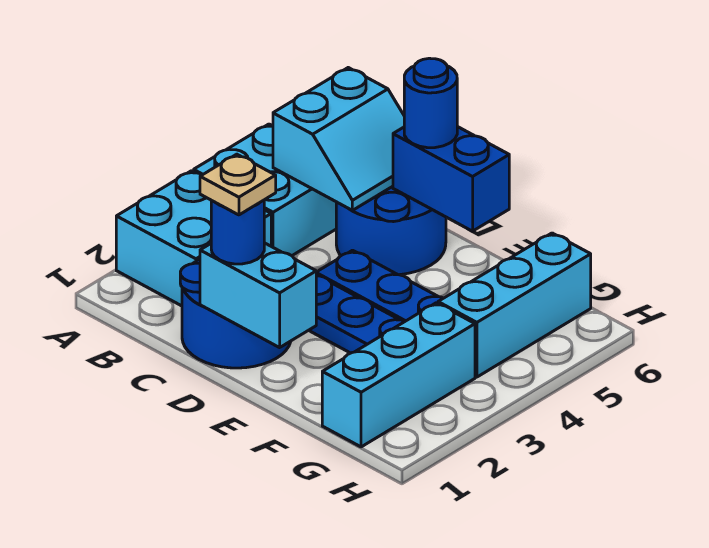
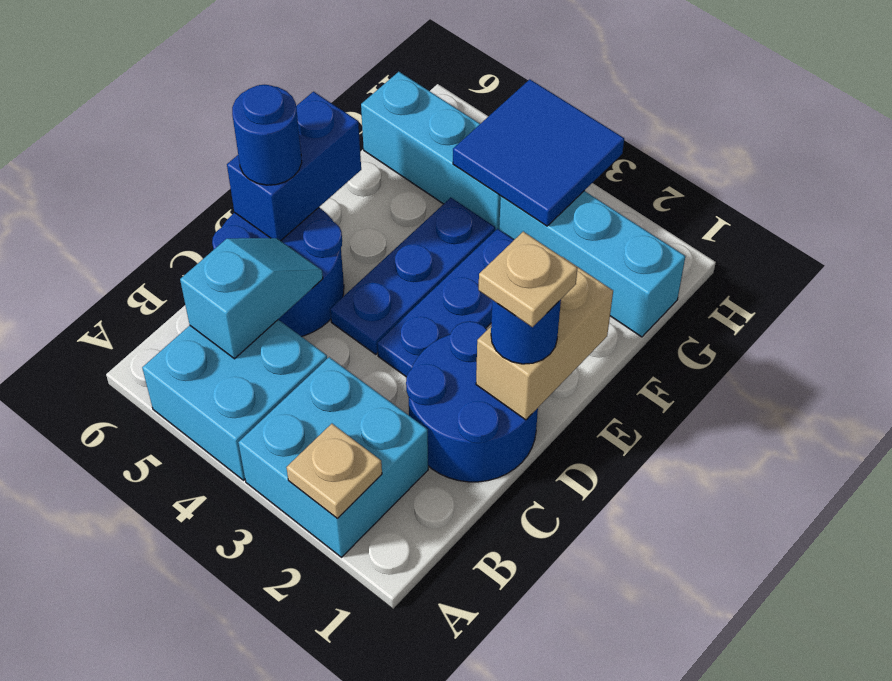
none -> tan 1x1 plate [286,424,382,519]
cyan 2x2 slope [273,68,404,210] -> cyan 1x2 slope [180,238,323,359]
cyan 1x2 brick [200,243,316,348] -> tan 1x2 brick [476,257,613,420]
none -> blue 2x2 tile [453,79,624,226]

